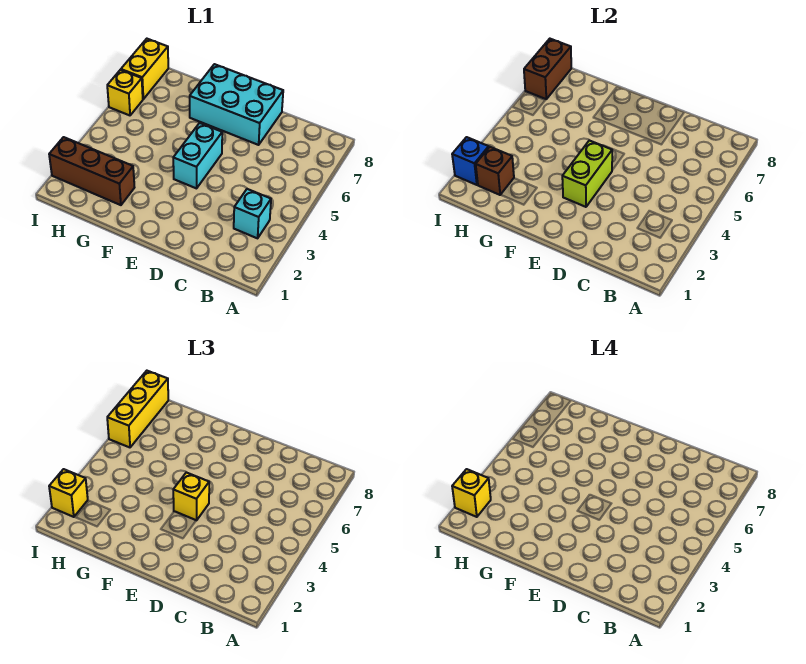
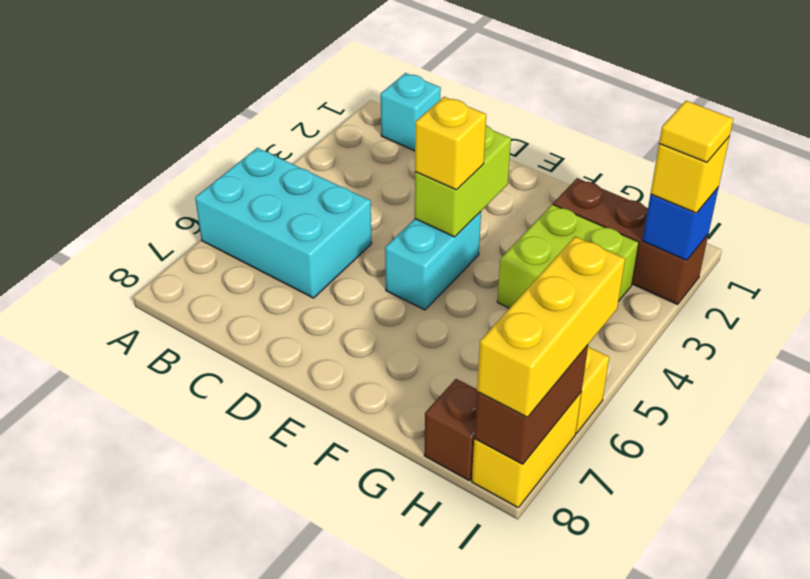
cyan 1x1 brick [234,189,271,238] -> cyan 1x1 brick moved to [381,73,441,151]
cyan 2x3 brick [190,64,283,145] -> cyan 2x3 brick moved to [195,148,372,298]
none -> lime 2x2 brick [497,204,639,308]
brown 1x1 brick [476,147,514,195] -> brown 1x1 brick moved to [424,379,477,480]
yellow 1x1 brick [452,469,491,517] -> yellow 1x1 tile [659,101,733,162]

